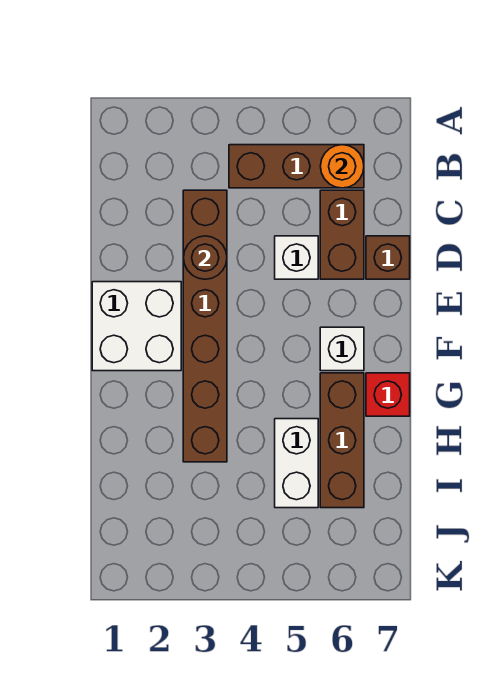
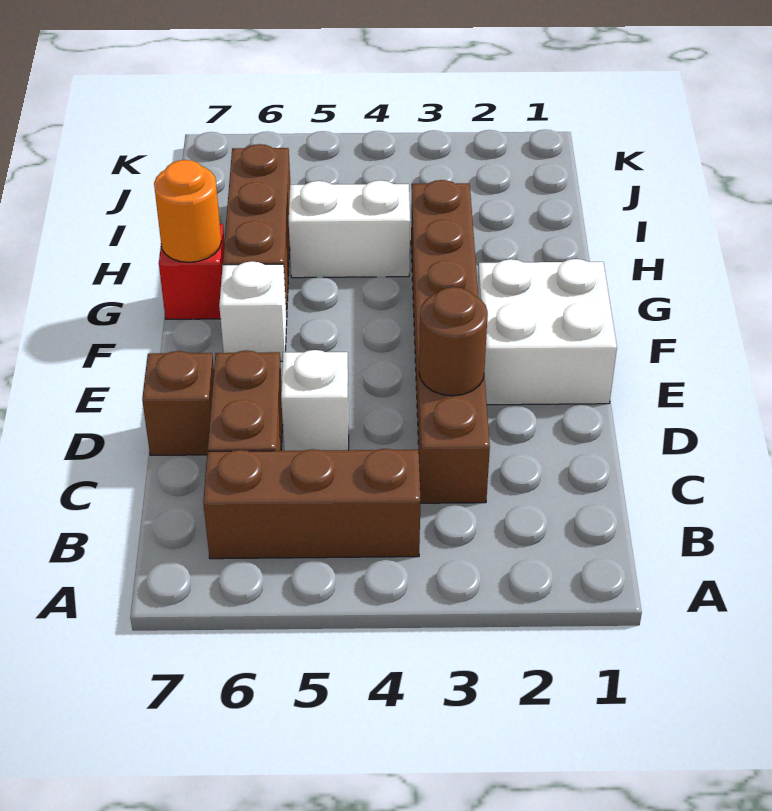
orange 1x1 round brick [320,145,364,188] -> orange 1x1 round brick moved to [154,160,221,262]
white 1x2 brick [275,419,318,508] -> white 1x2 brick turned to [289,180,410,278]

